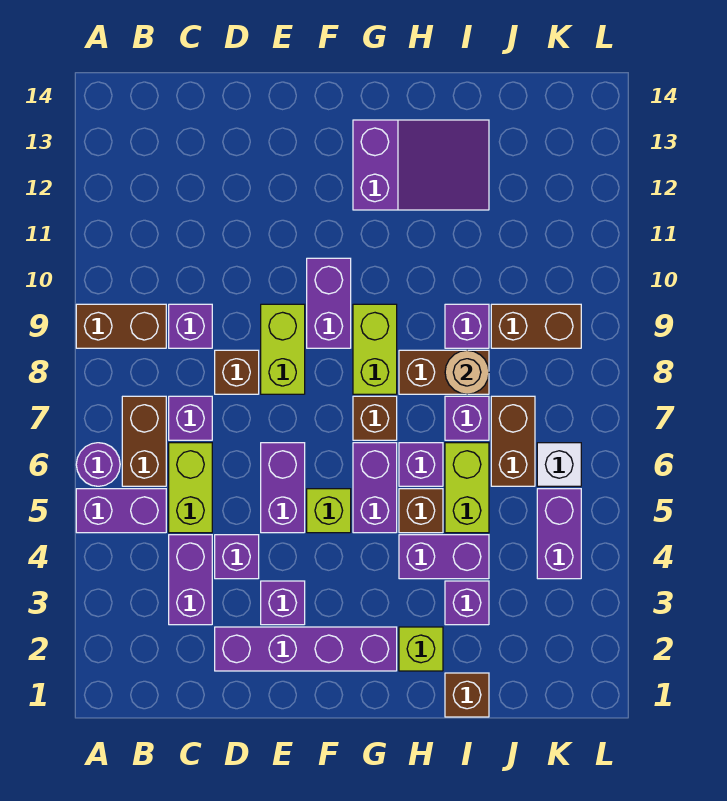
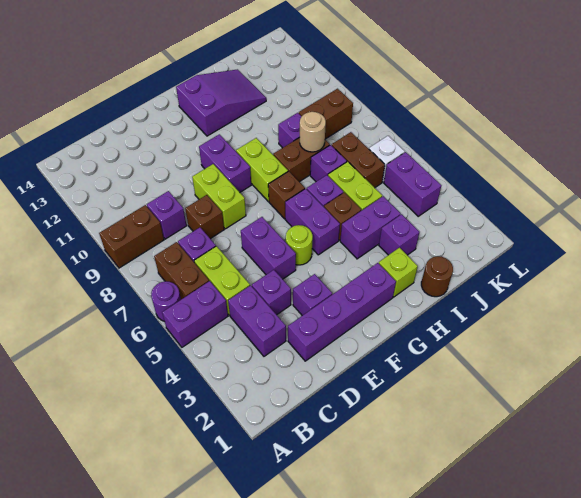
lime 1x1 brick [307,489,351,533] -> lime 1x1 round brick [286,225,313,265]
brown 1x1 brick [445,673,489,717] -> brown 1x1 round brick [421,256,453,297]

